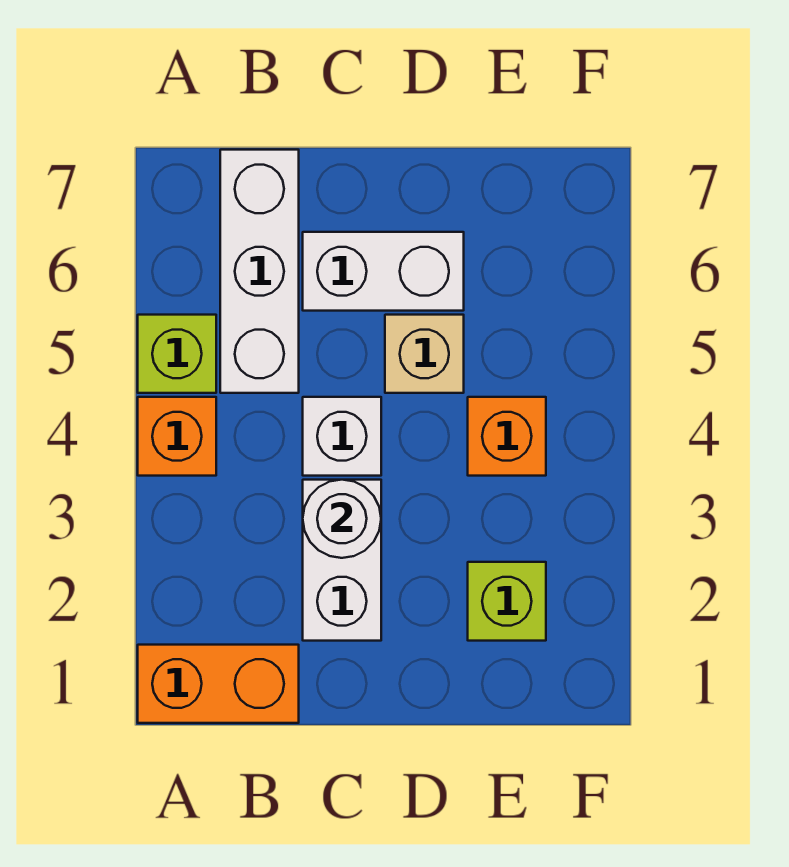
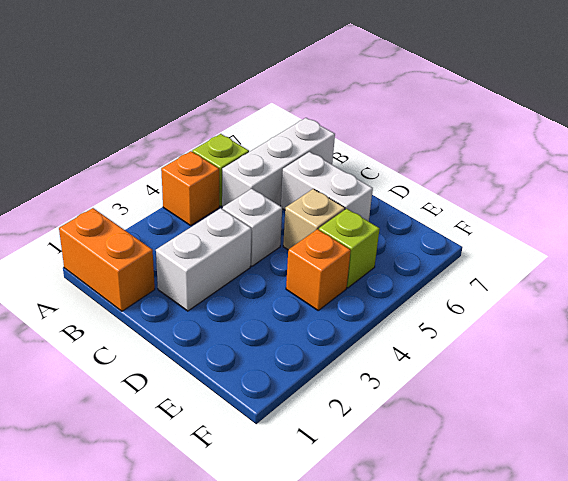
white 1x1 round brick [303,480,381,558] -> none
lime 1x1 brick [468,562,546,641] -> lime 1x1 brick moved to [319,209,380,288]

